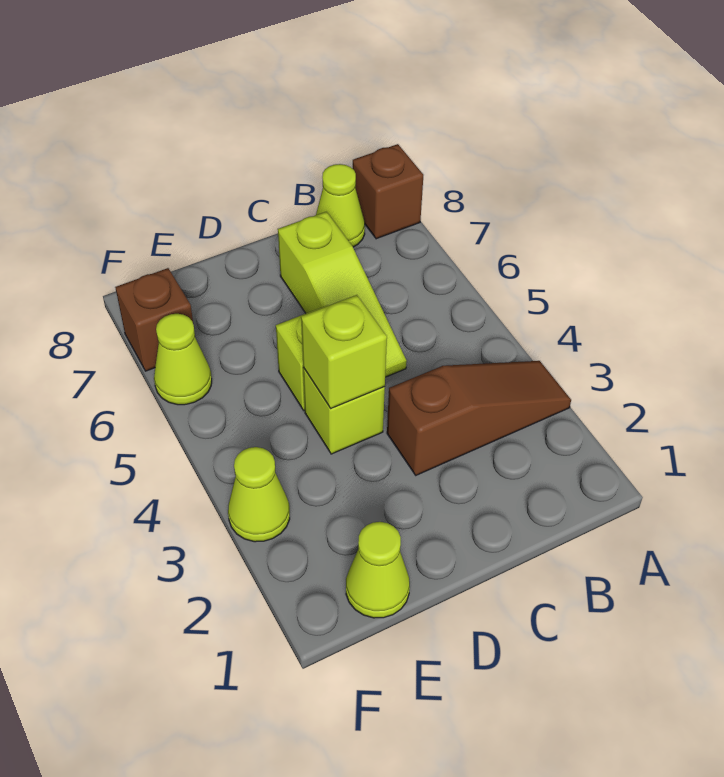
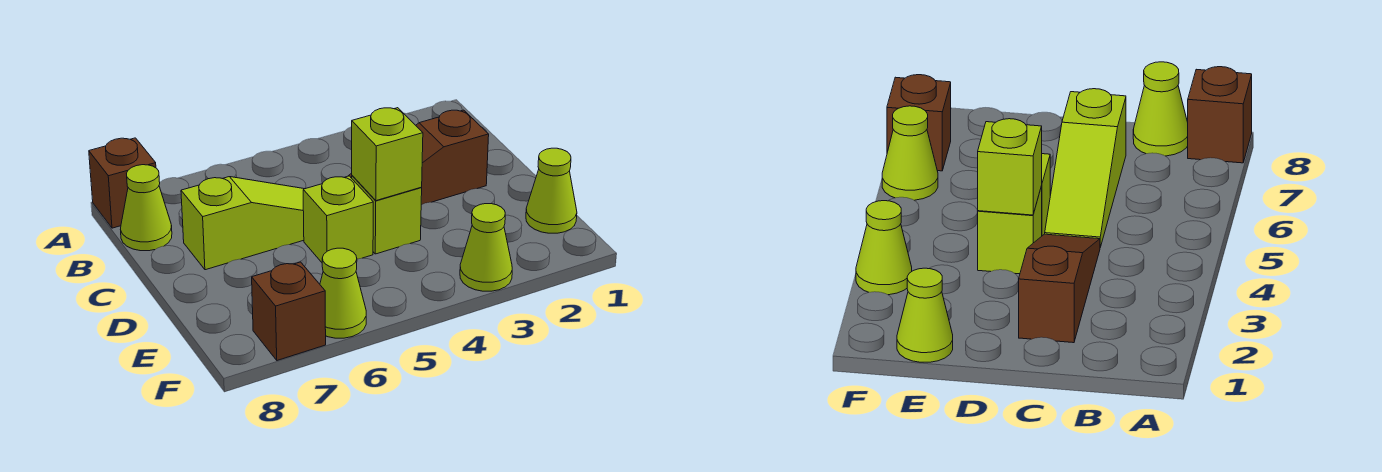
brown 1x3 slope [387,361,571,475] -> brown 1x3 slope turned to [349,110,489,205]

